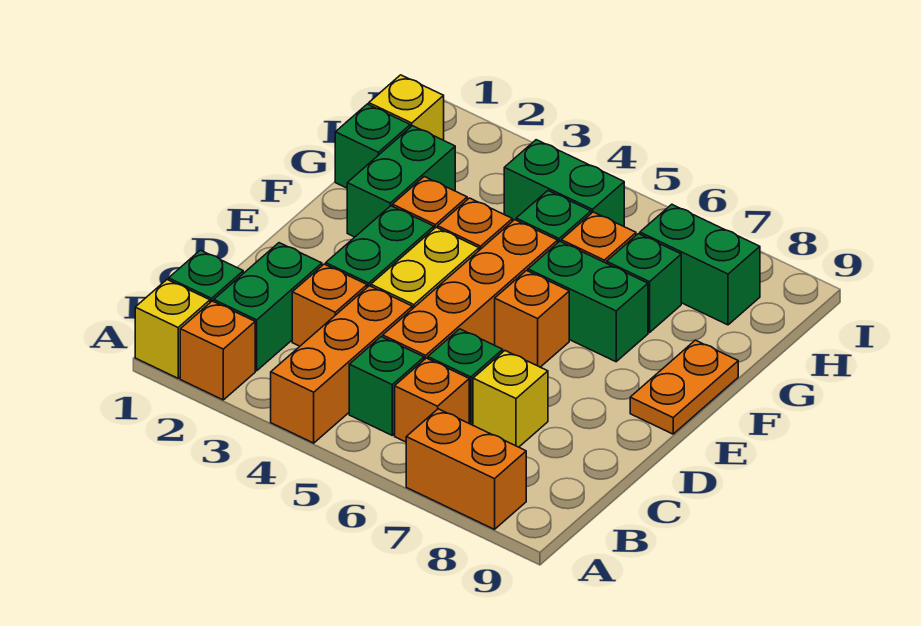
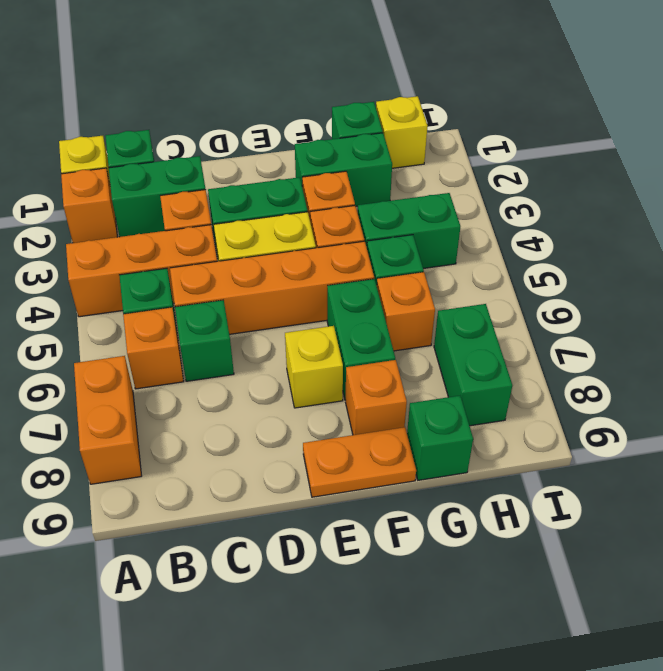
yellow 1x1 brick [473,351,548,447] -> yellow 1x1 brick moved to [285,326,343,408]
orange 1x1 brick [495,271,569,367] -> orange 1x1 brick moved to [346,360,407,435]
green 1x1 brick [607,234,681,333] -> green 1x1 brick moved to [407,396,473,480]
green 1x2 brick [504,140,624,226] -> green 1x2 brick turned to [358,193,460,269]

